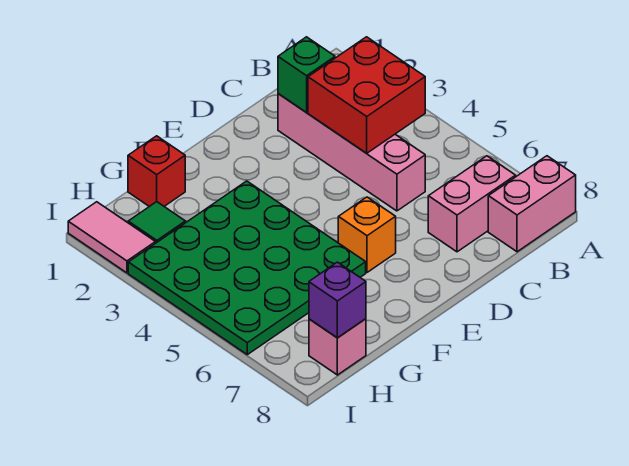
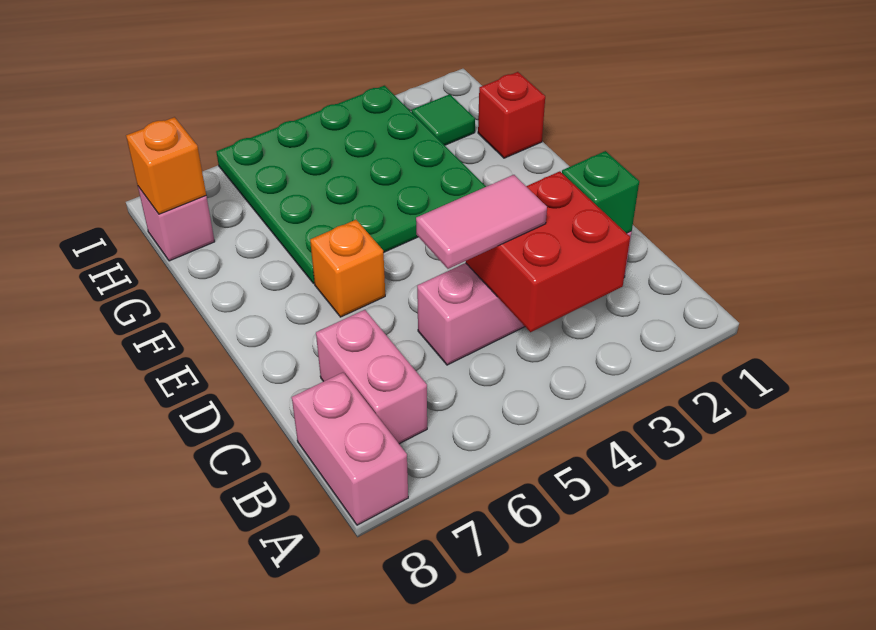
purple 1x1 brick [309,262,366,338] -> orange 1x1 brick [126,117,206,214]
pink 1x2 tile [68,202,155,273] -> pink 1x2 tile moved to [416,175,547,269]

